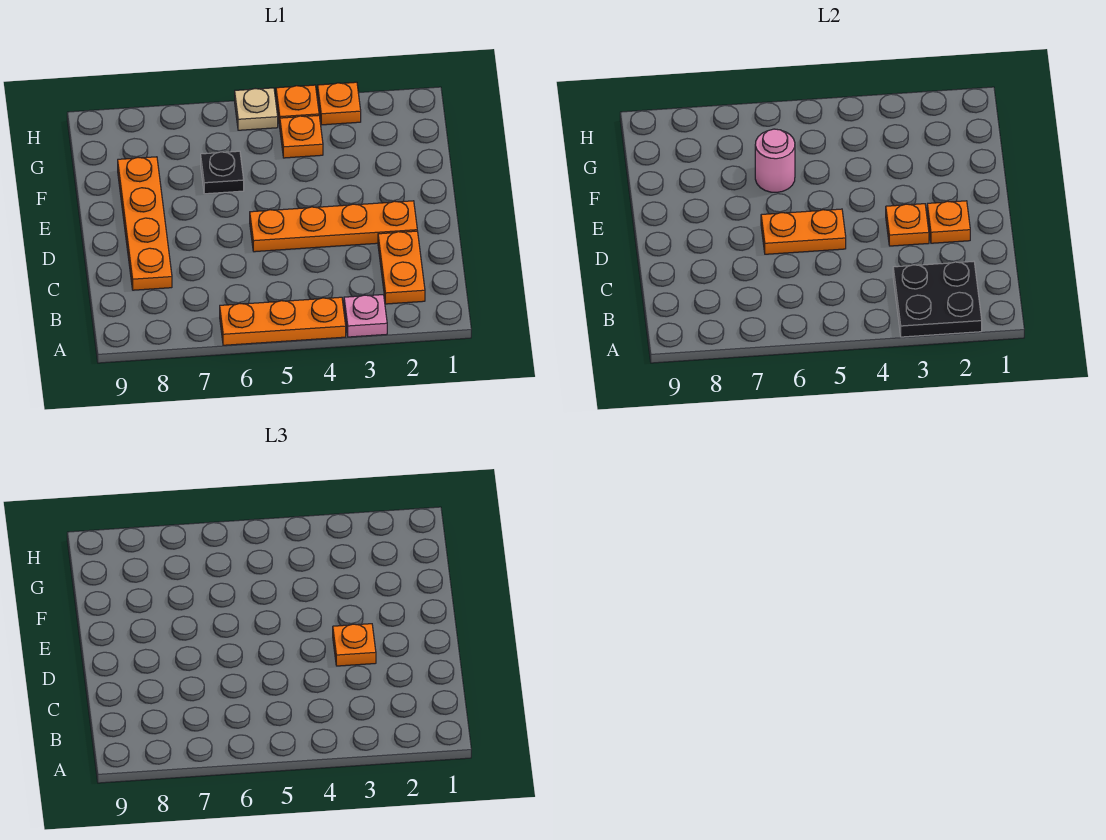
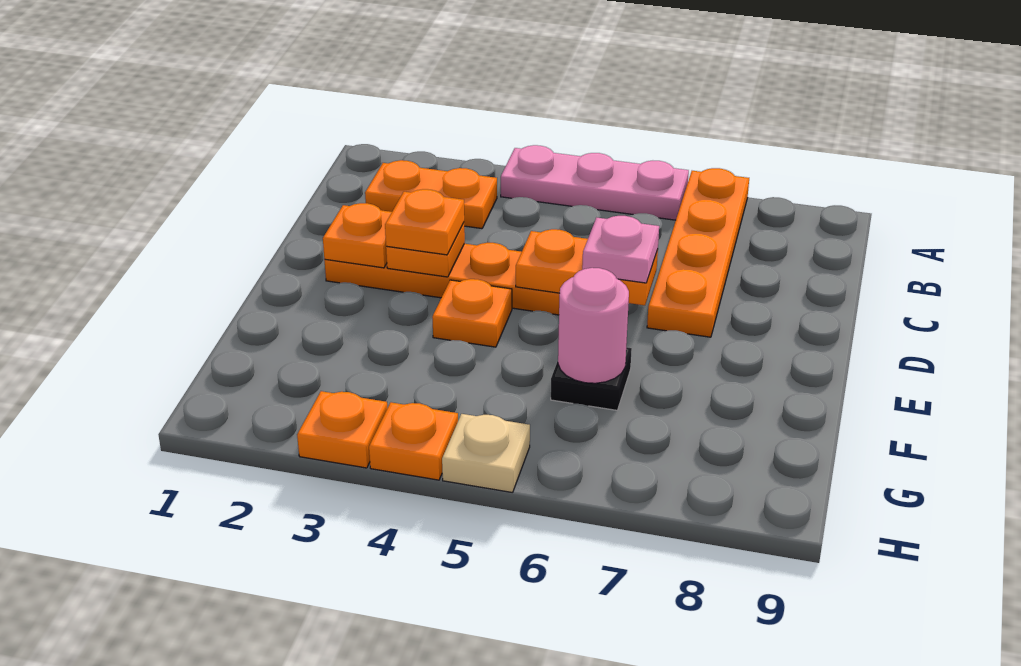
black 2x2 plate [893,261,982,337] -> none
pink 1x1 plate [344,295,387,337] -> pink 1x1 plate moved to [582,216,659,283]
orange 1x3 plate [220,297,346,345] -> pink 1x3 plate [501,145,689,220]
orange 1x2 plate [378,231,425,304] -> orange 1x2 plate turned to [365,160,497,229]
orange 1x4 plate [118,157,172,290] -> orange 1x4 plate moved to [647,168,749,337]
orange 1x1 plate [280,115,323,158] -> orange 1x1 plate moved to [432,279,512,347]

